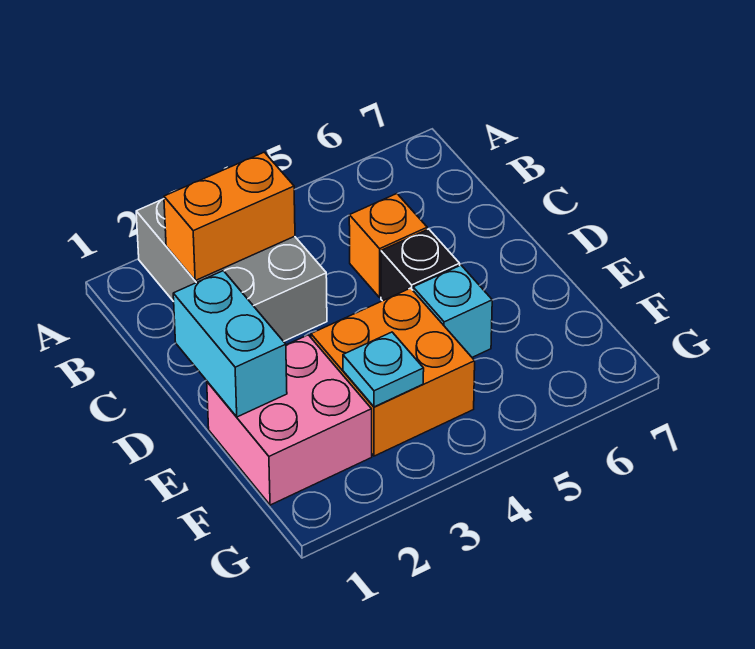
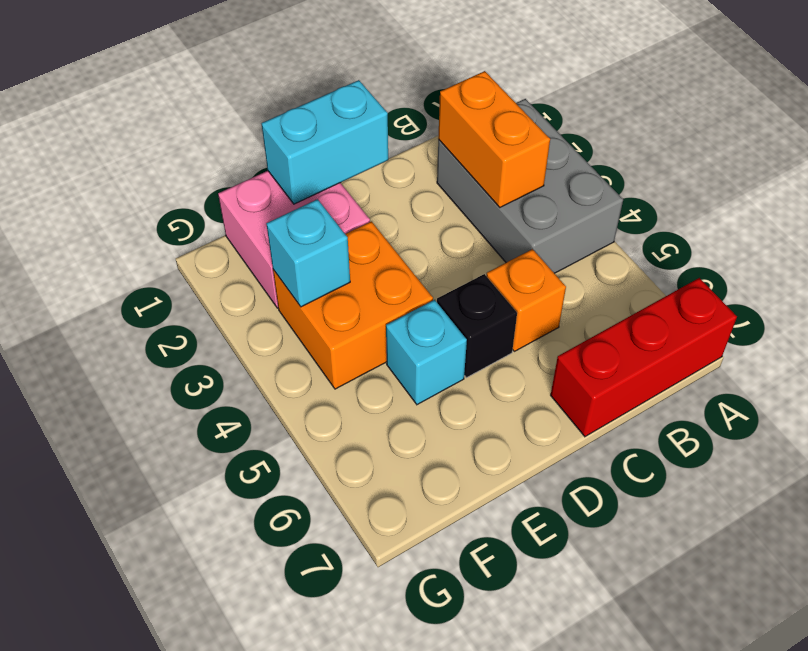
grey 2x3 brick [136,199,327,341] -> grey 2x3 brick turned to [437,99,623,273]
none -> red 1x3 brick [551,278,737,437]
cyan 1x1 plate [343,332,424,407] -> cyan 1x1 brick [266,199,350,307]

